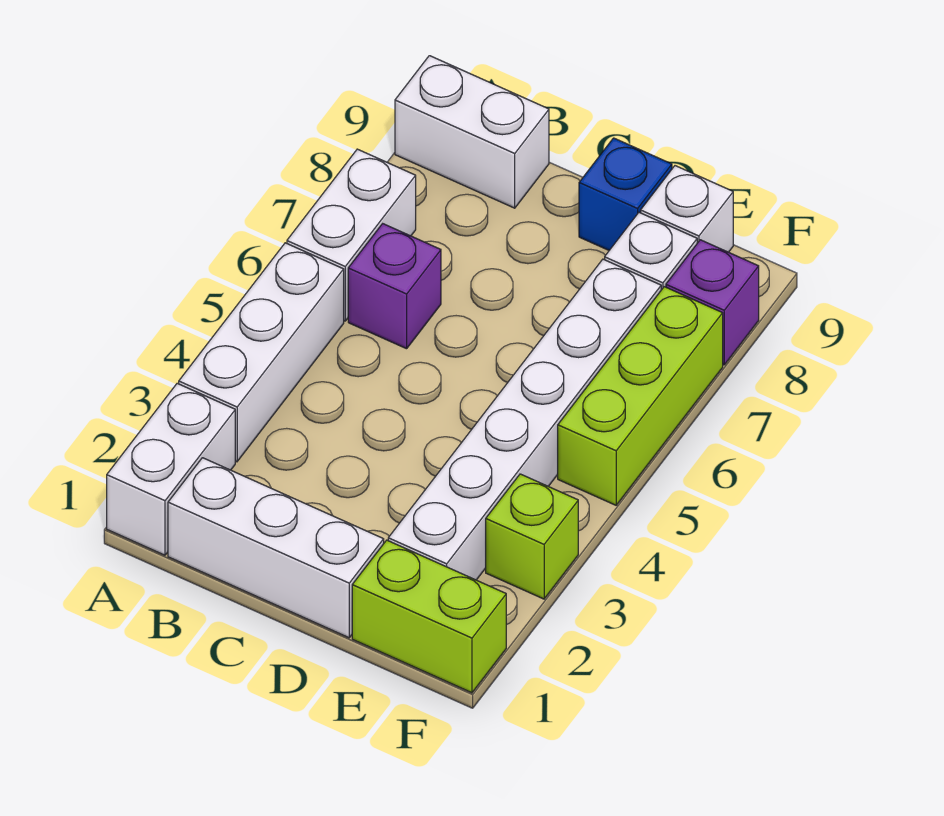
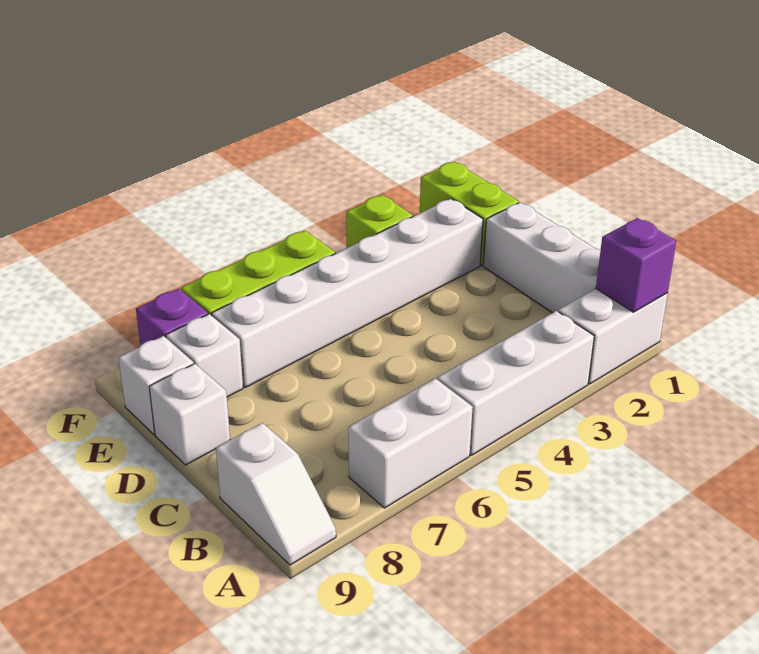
white 1x2 brick [395,56,549,208] -> white 1x2 slope [216,423,336,565]
purple 1x1 brick [348,224,441,349] -> purple 1x1 brick moved to [596,218,676,312]
blue 1x1 brick [579,138,672,250] -> white 1x1 brick [149,364,230,465]

